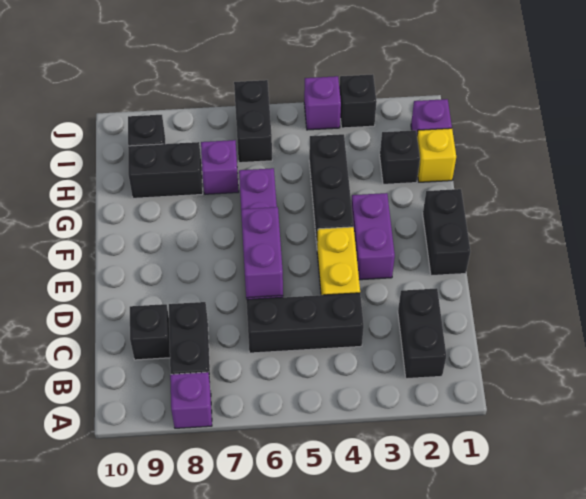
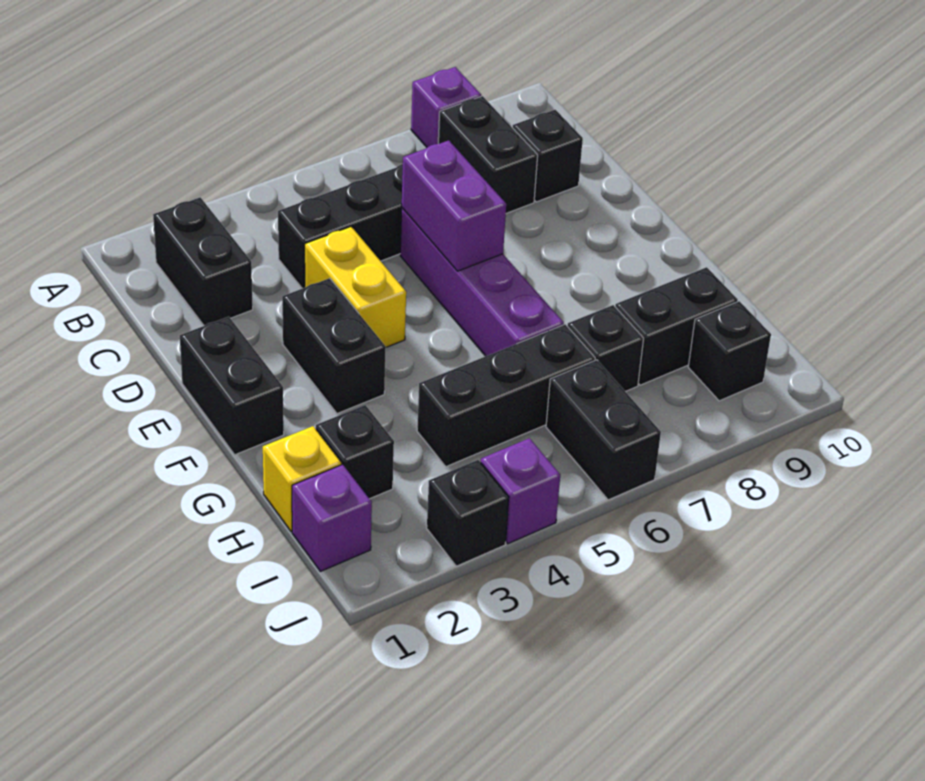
purple 1x2 brick [351,193,395,280] -> black 1x2 brick [282,278,386,414]
black 1x3 brick [309,134,353,243] -> black 1x3 brick turned to [417,324,595,467]
purple 1x1 brick [201,140,239,194] -> black 1x1 brick [567,305,644,391]

